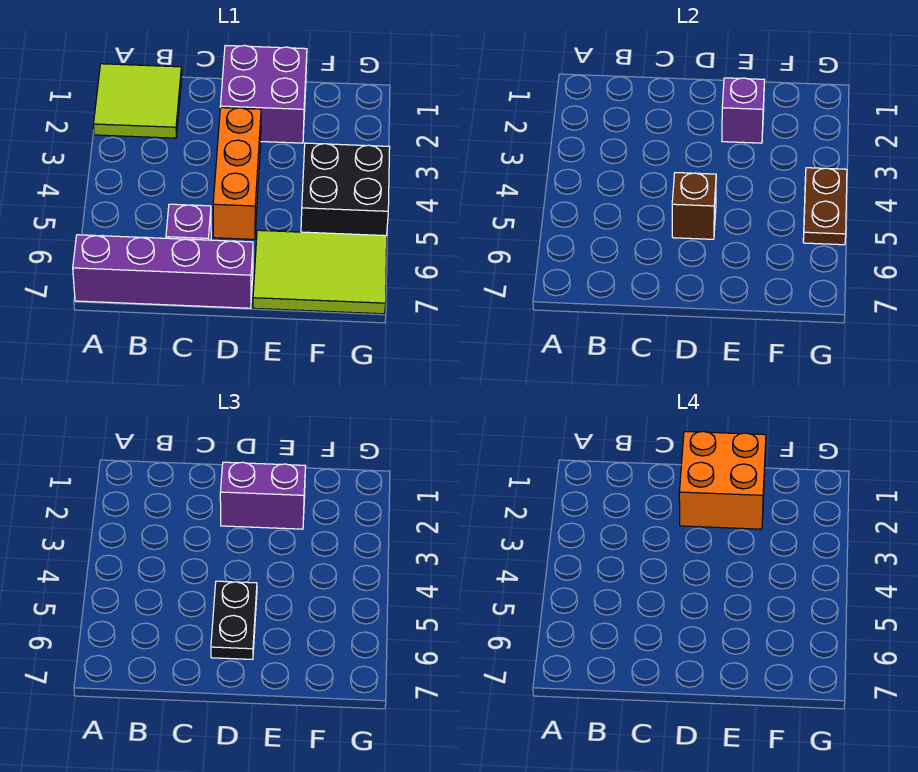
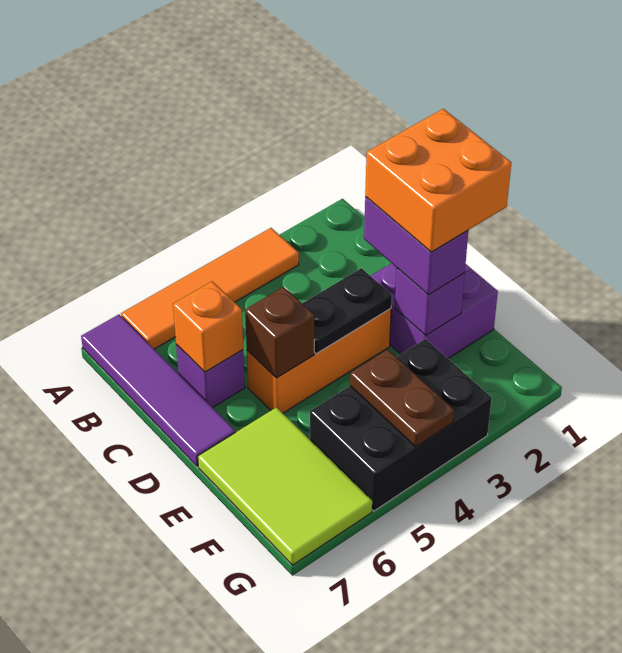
lime 2x2 tile [94,64,182,138] -> none
none -> orange 1x4 tile [121,228,299,349]
purple 1x4 brick [73,235,253,308] -> purple 1x4 tile [81,314,235,466]
none -> orange 1x1 brick [173,281,243,372]
black 1x2 plate [211,581,257,659] -> black 1x2 plate moved to [302,268,392,354]
black 2x2 brick [301,143,390,236] -> black 2x3 brick [310,339,492,511]
brown 1x2 plate [803,168,847,245] -> brown 1x2 plate turned to [350,350,454,447]

